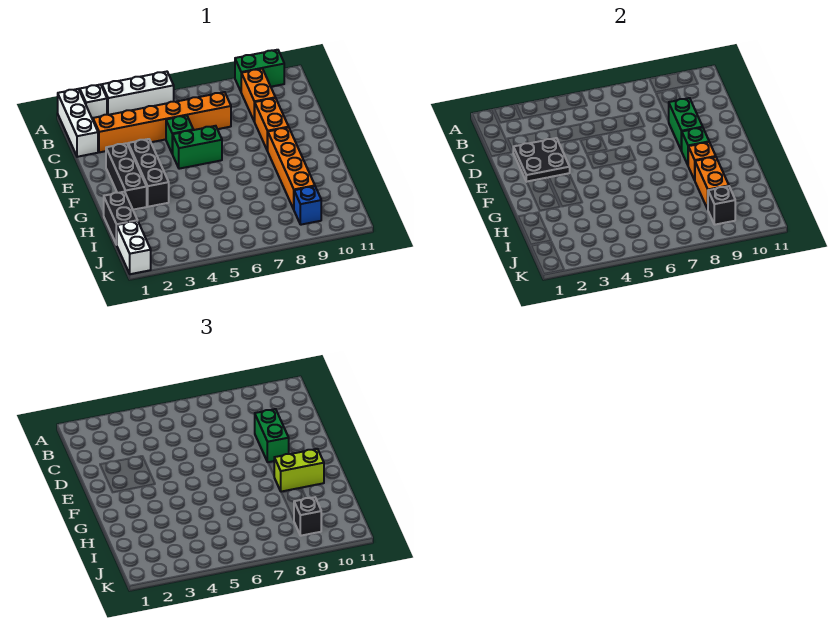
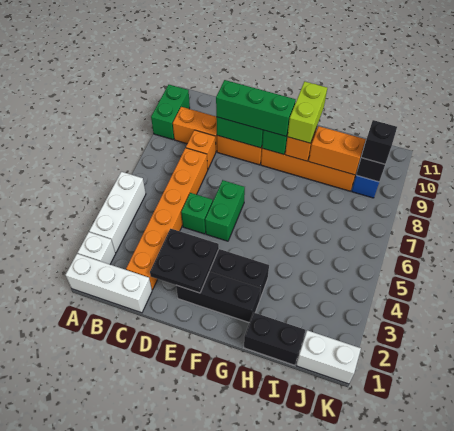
none -> orange 1x1 brick [186,130,216,169]
green 1x2 brick [255,409,289,462] -> green 1x3 brick [216,80,296,136]

